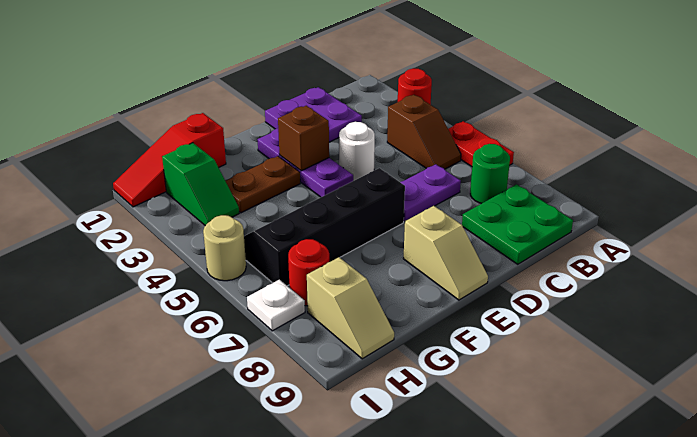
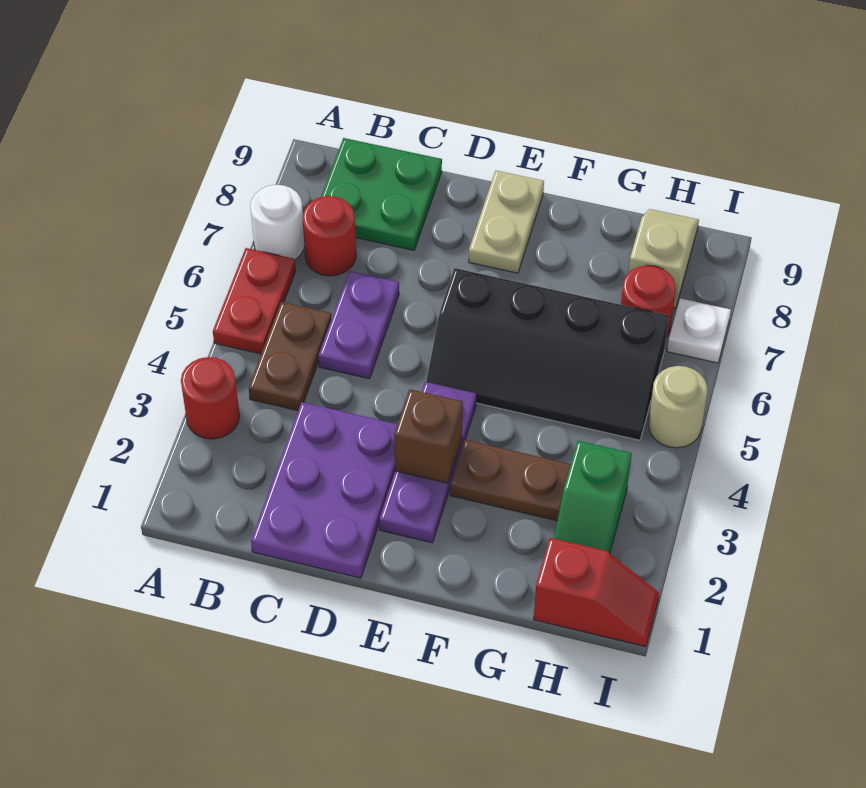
brown 1x2 slope [387,95,461,169] -> brown 1x2 plate [249,302,331,411]
green 1x1 round brick [470,144,510,204] -> red 1x1 round brick [302,196,356,276]
purple 2x2 plate [265,87,362,142] -> purple 2x3 plate [251,402,397,578]
purple 1x2 plate [400,164,461,222] -> purple 1x2 plate turned to [319,271,399,379]
white 1x1 round brick [339,122,375,181] -> white 1x1 round brick moved to [250,185,304,260]
tan 1x2 slope [403,206,488,300] -> tan 1x2 plate [469,170,544,273]
red 1x3 slope [113,113,226,207] -> red 1x2 slope [534,538,659,647]
green 1x2 slope [162,143,239,226] -> green 1x2 slope turned to [554,441,632,553]

